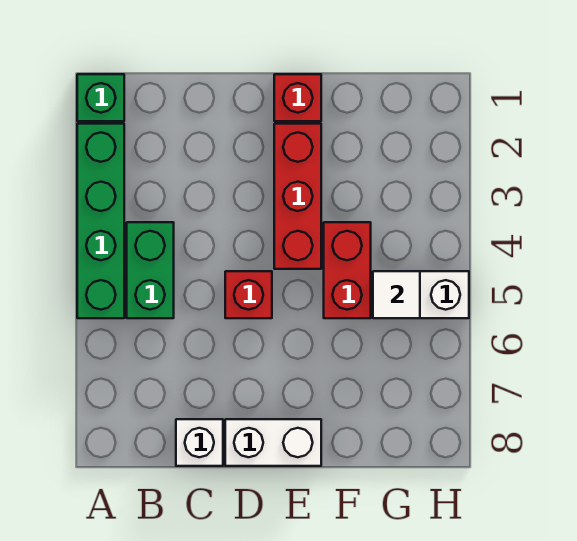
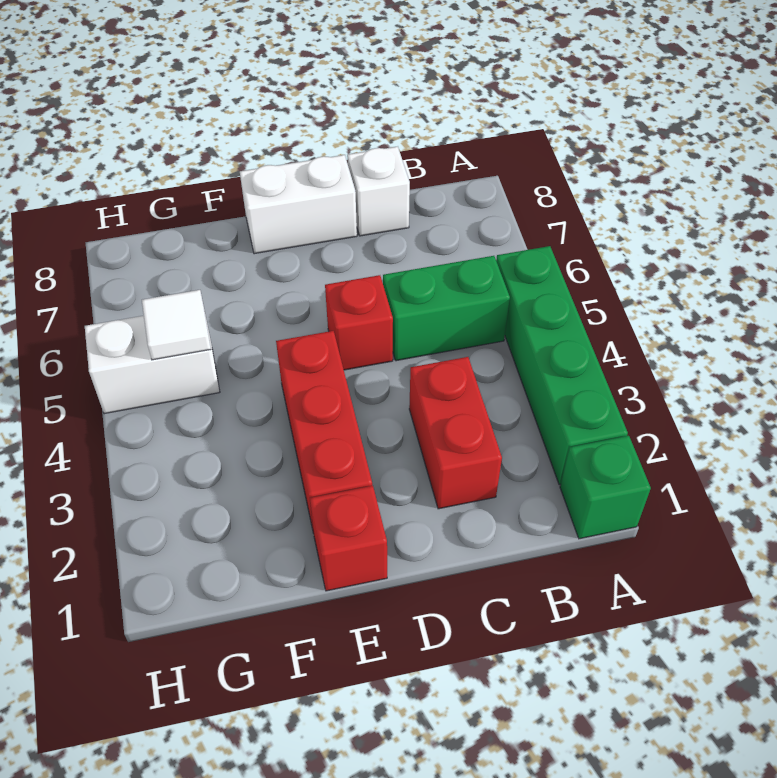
green 1x2 brick [127,222,174,318] -> green 1x2 brick turned to [383,256,510,361]
red 1x2 brick [324,222,371,318] -> red 1x2 brick moved to [409,357,502,509]

